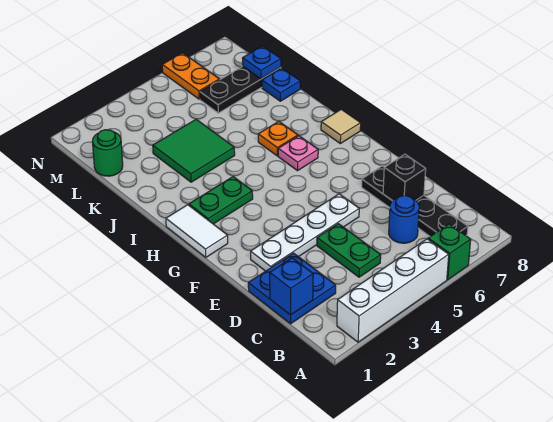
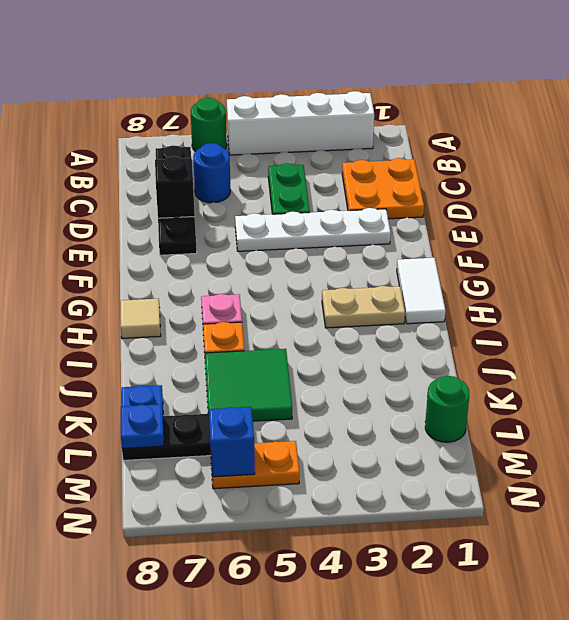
green 1x1 brick [428,224,471,280] -> green 1x1 round brick [191,98,227,152]
blue 2x2 plate [248,253,336,324] -> orange 2x2 plate [342,158,424,219]
blue 1x1 brick [270,258,313,315] -> blue 1x1 brick moved to [209,407,255,477]
green 1x2 plate [189,177,253,224] -> tan 1x2 plate [322,286,405,328]
green 2x2 tile [153,119,235,182] -> green 2x2 tile moved to [205,349,292,421]
orange 1x2 plate [162,53,219,99] -> orange 1x2 plate turned to [210,441,299,489]

